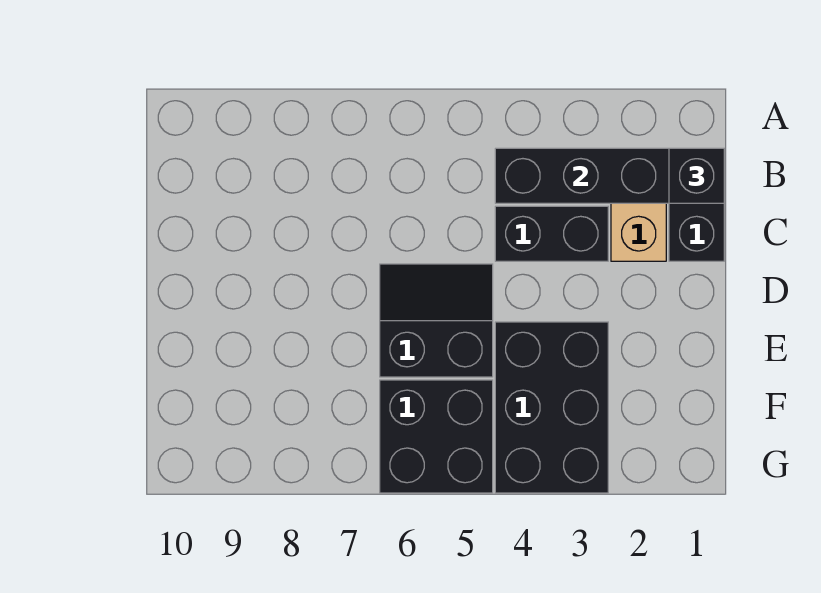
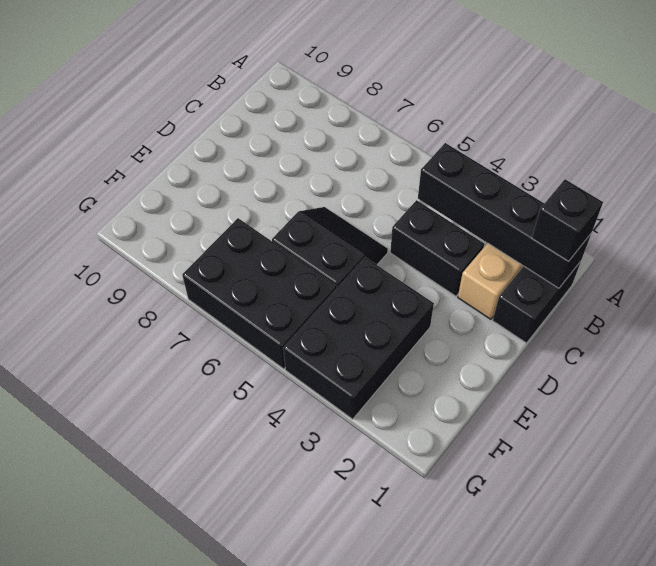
black 2x2 brick [380,380,493,493] -> black 2x3 brick [182,218,337,369]

